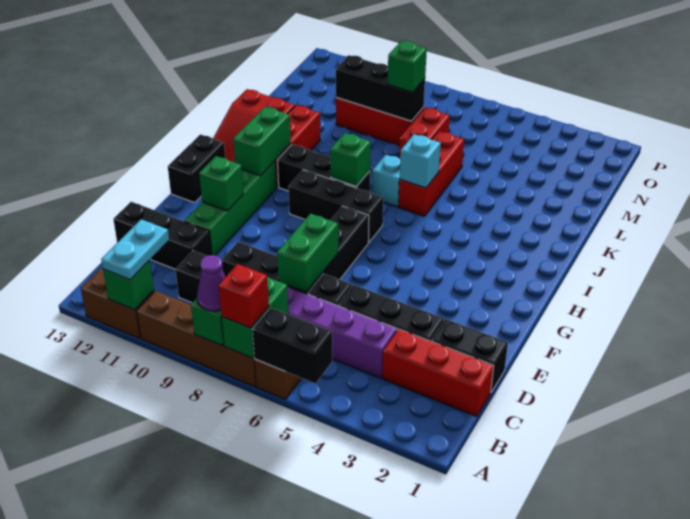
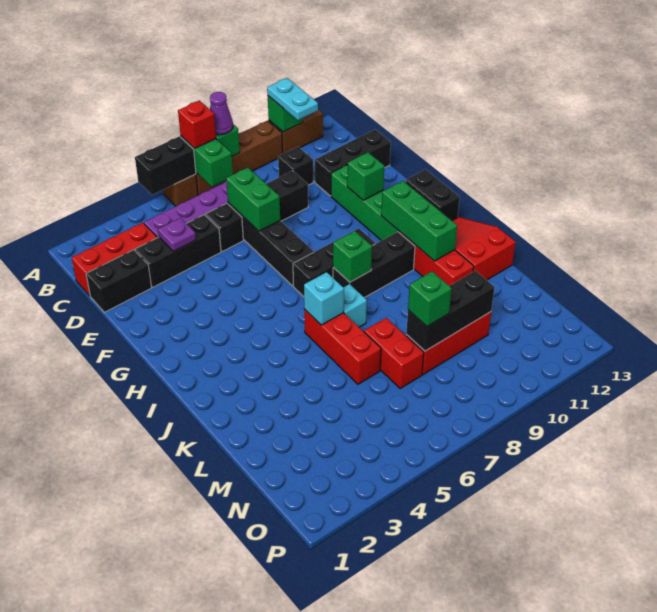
none -> purple 1x1 plate [158,218,196,252]
green 1x2 brick [233,107,291,176] -> green 1x3 brick [381,181,457,261]

